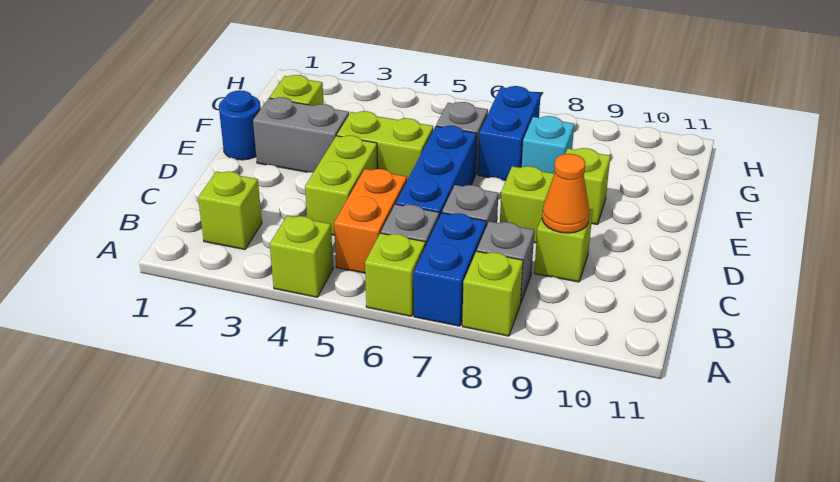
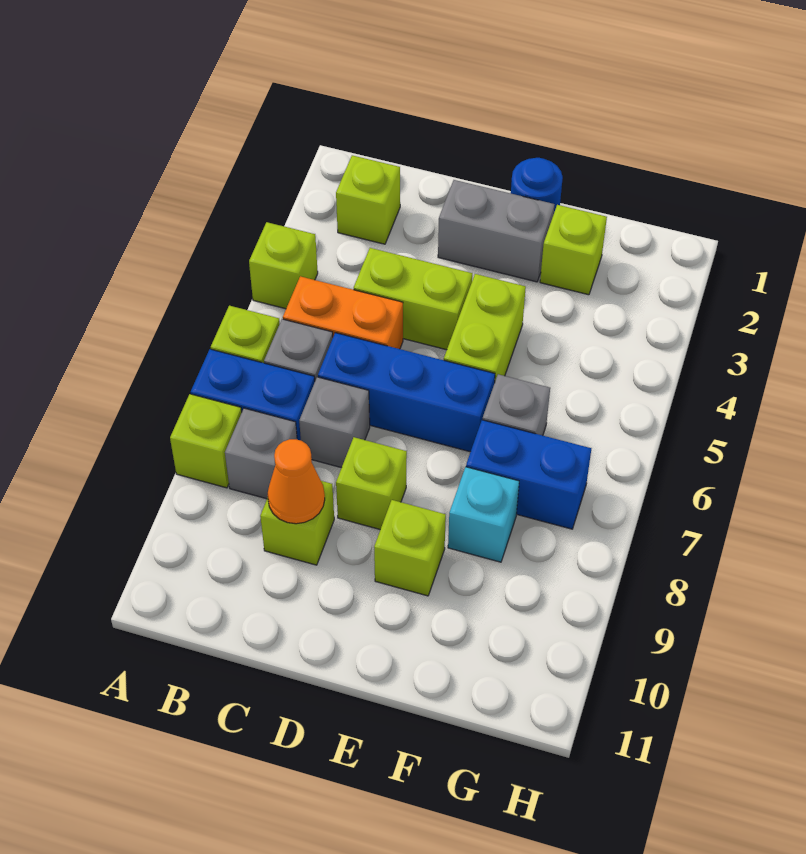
grey 1x2 brick [253,97,349,172] -> grey 1x2 brick turned to [438,180,555,282]

